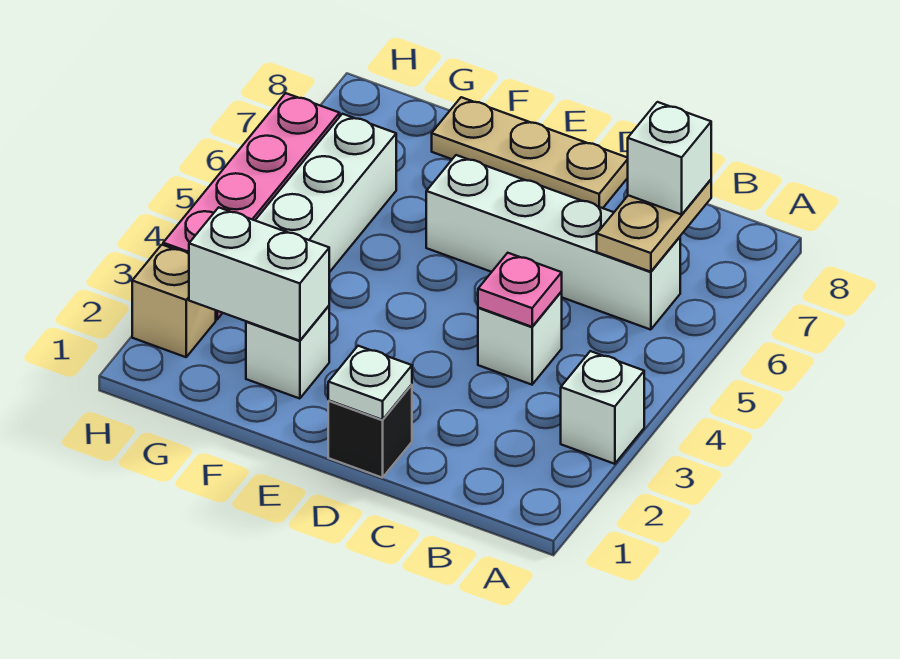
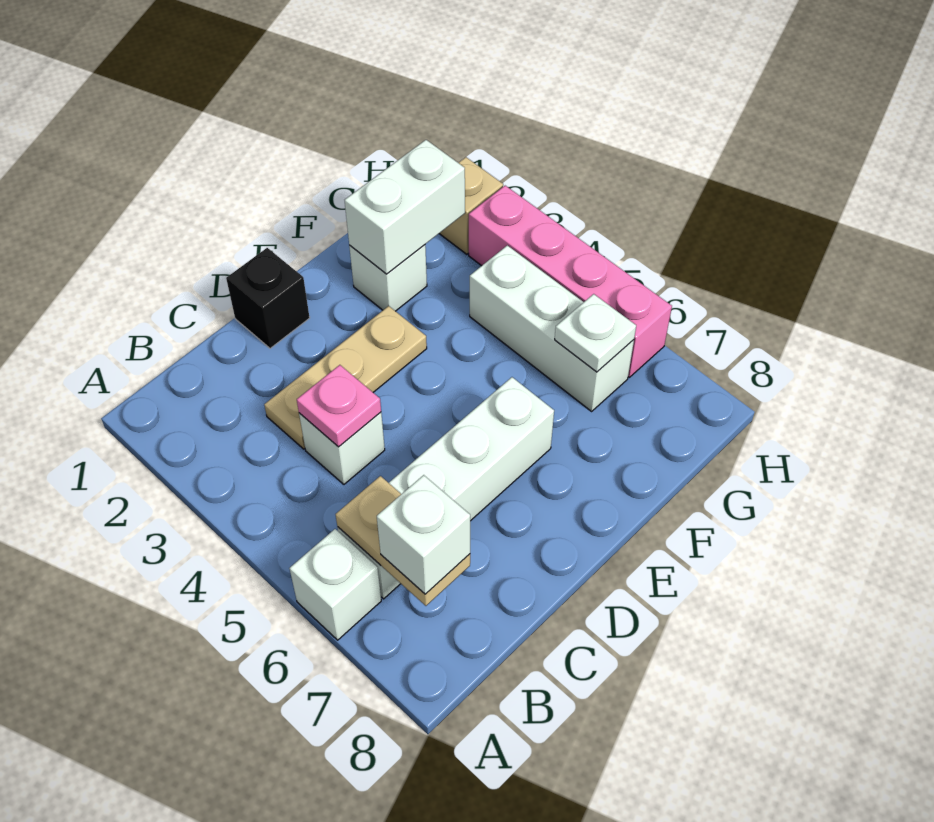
white 1x1 brick [561,351,644,464] -> white 1x1 brick moved to [289,529,381,640]
white 1x1 plate [328,346,412,420] -> white 1x1 plate moved to [555,294,636,372]
tan 1x3 plate [432,97,628,208] -> tan 1x3 plate moved to [264,306,427,449]

